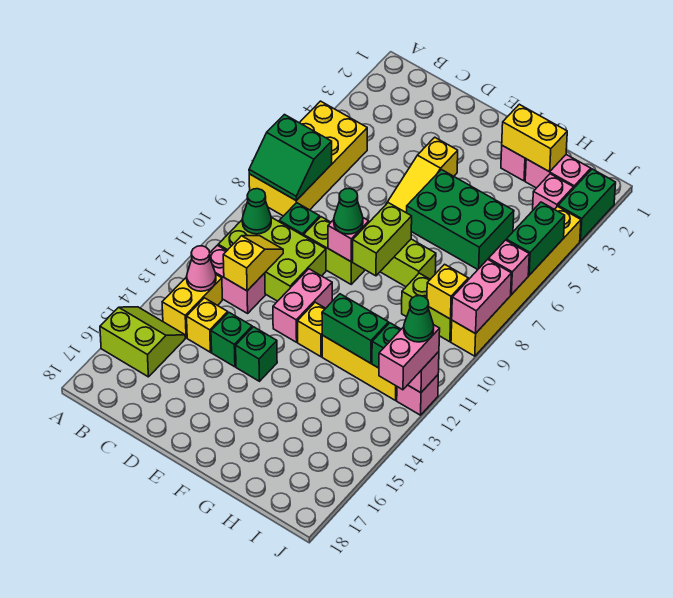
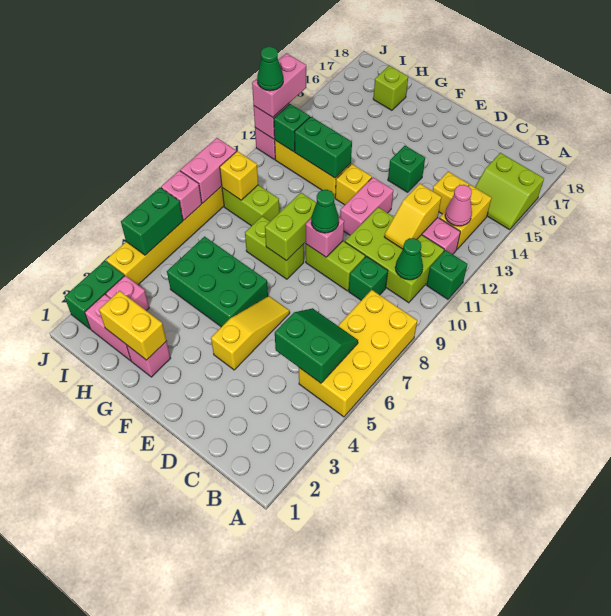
green 2x2 slope [249,115,332,201] -> green 2x2 slope moved to [275,308,358,383]
green 1x1 brick [211,313,252,367] -> green 1x1 brick moved to [427,250,467,299]
none -> lime 1x1 brick [373,65,408,110]

